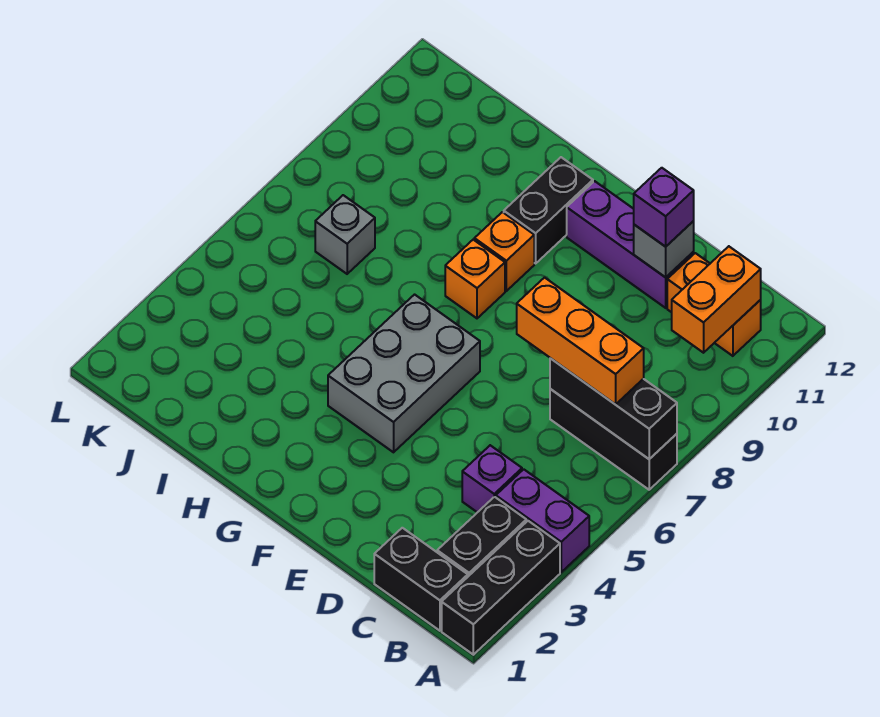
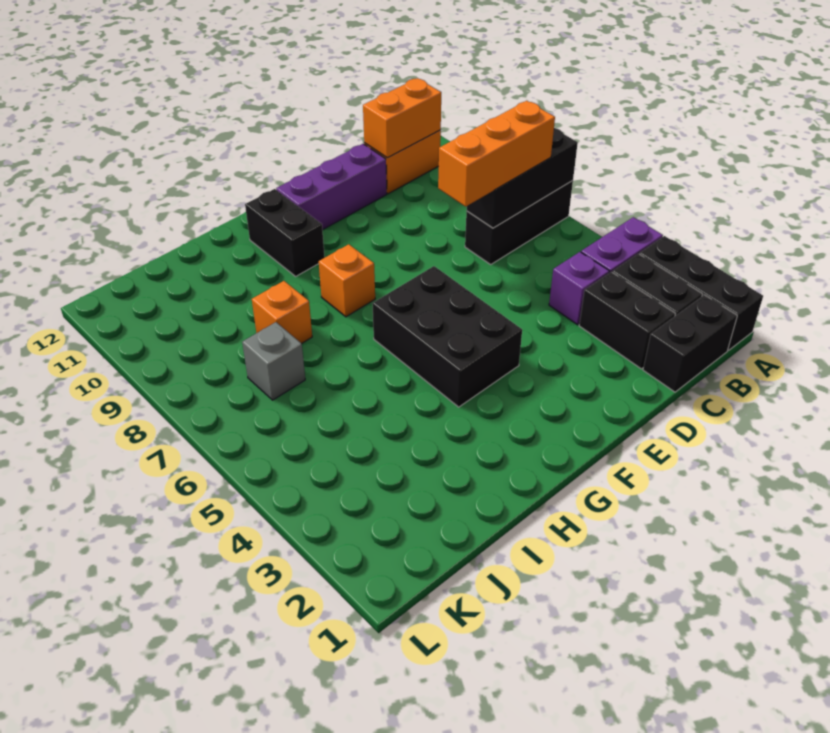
orange 1x2 brick [672,246,761,353] -> orange 1x2 brick turned to [363,78,441,158]
none -> black 1x2 brick [579,272,675,369]
grey 1x1 brick [634,221,694,277] -> none
purple 1x1 brick [634,168,694,247] -> none
grey 2x3 brick [328,295,480,452] -> black 2x3 brick [372,266,522,407]
orange 1x1 brick [474,212,534,291] -> orange 1x1 brick moved to [252,281,312,343]

